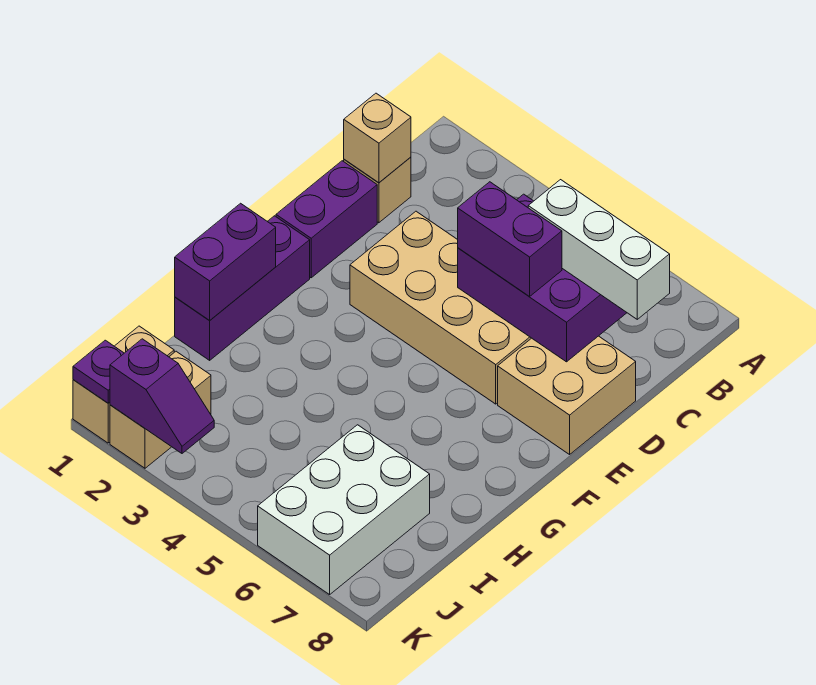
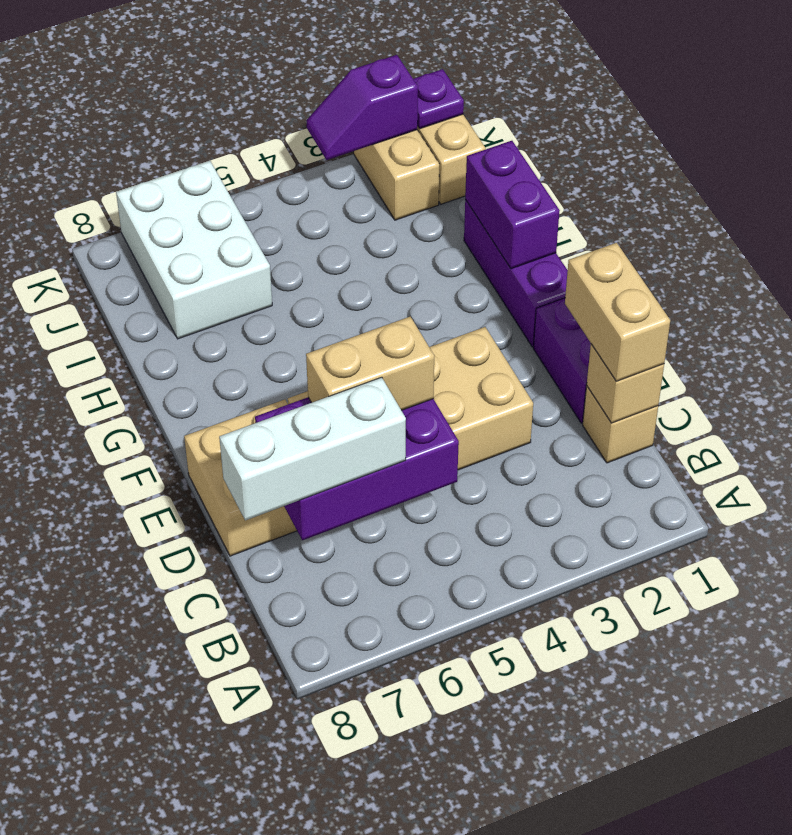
none -> tan 1x2 brick [565,243,670,381]
purple 1x2 brick [458,182,562,296] -> tan 1x2 brick [306,317,434,410]

